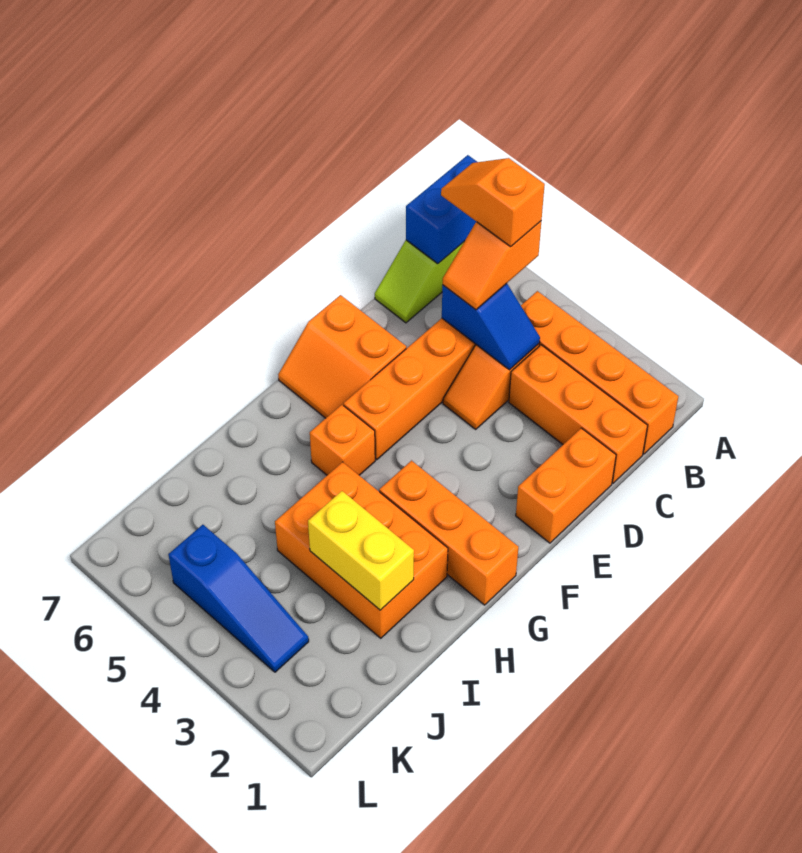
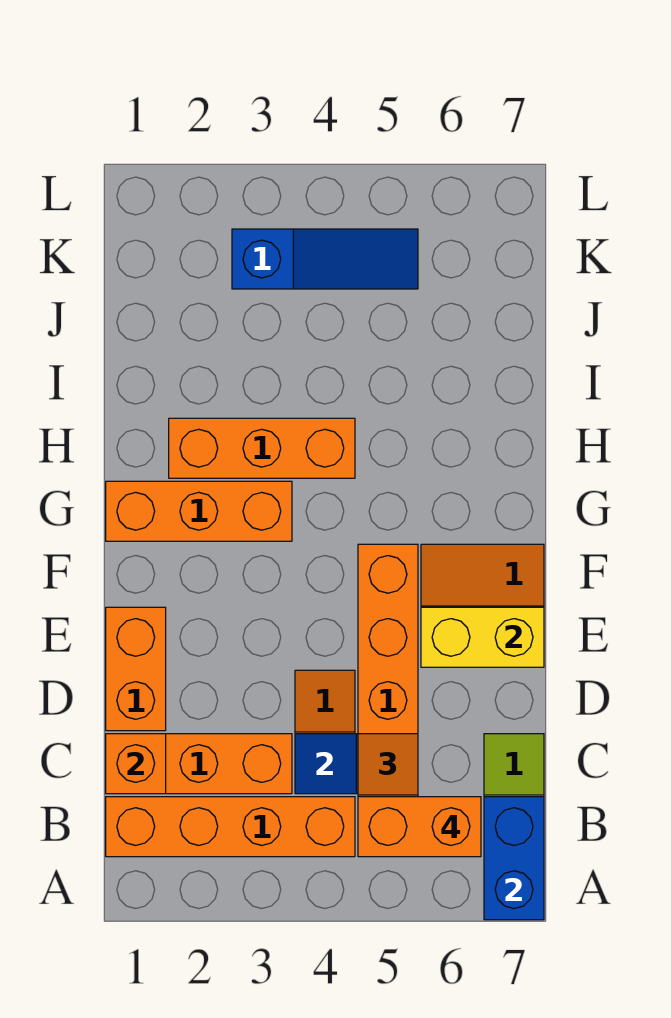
orange 1x2 slope [441,158,545,247] -> orange 1x2 brick [358,797,481,857]
orange 1x1 brick [310,405,375,475] -> orange 1x1 brick moved to [106,734,166,794]
orange 2x3 brick [275,462,448,638] -> orange 1x3 brick [169,418,355,478]
yellow 1x2 brick [308,491,414,610] -> yellow 1x2 brick moved to [421,607,544,667]
blue 1x3 slope [168,525,309,672] -> blue 1x3 slope turned to [232,229,418,289]

